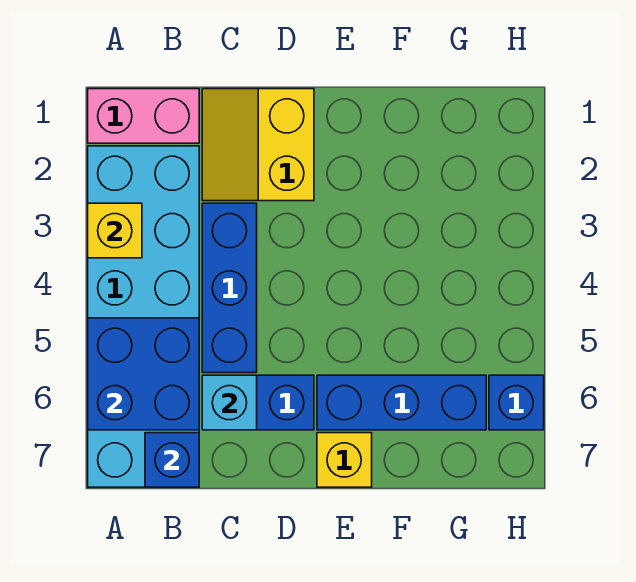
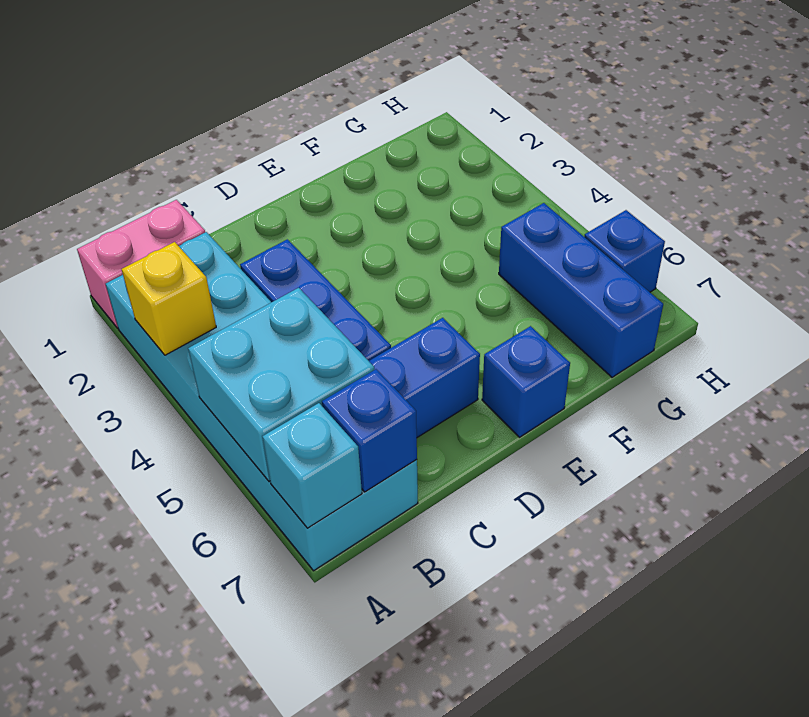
blue 2x2 brick [88,318,199,430] -> cyan 2x2 brick [188,288,374,481]
yellow 2x2 slope [202,89,314,201] -> none
cyan 1x1 brick [202,375,257,430] -> cyan 1x1 brick moved to [263,403,362,528]
blue 1x3 brick [317,375,486,430] -> blue 1x3 brick turned to [499,203,663,377]
yellow 1x1 brick [317,433,372,487] -> blue 1x1 brick [482,326,570,437]

